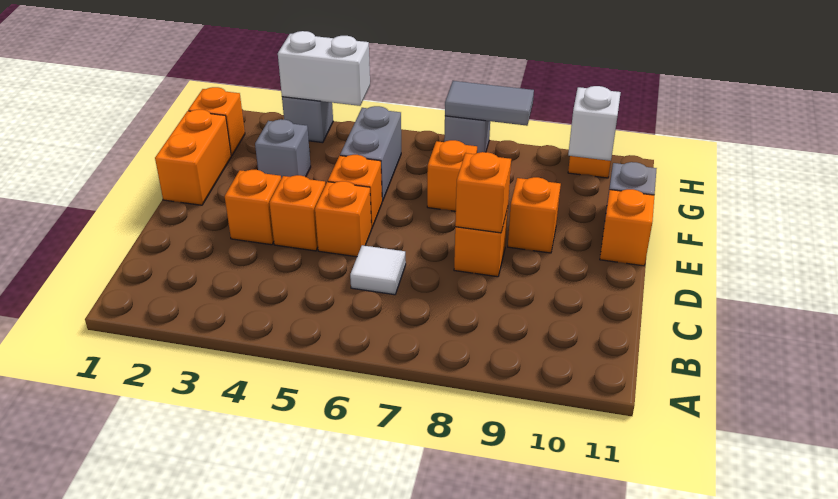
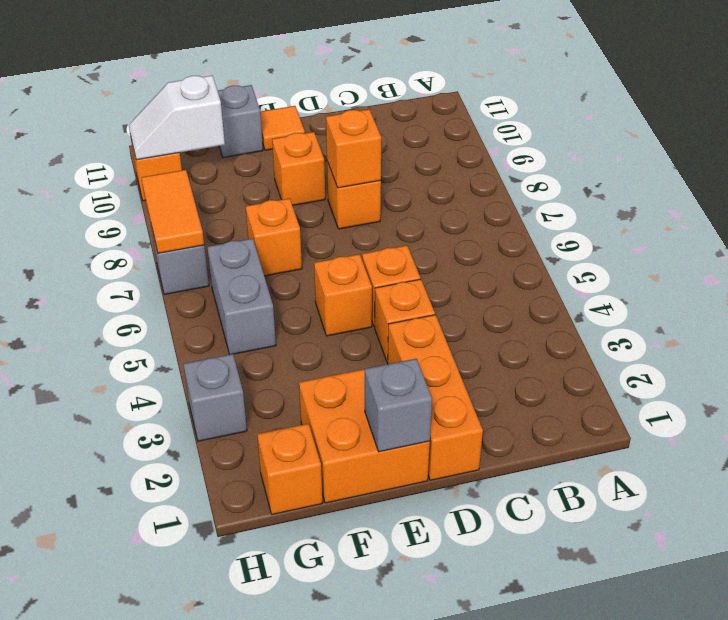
white 1x1 tile [350,245,406,295] -> none
orange 1x1 brick [225,170,281,245] -> orange 1x3 brick [388,315,483,480]
orange 1x2 brick [155,110,231,205] -> orange 2x2 brick [299,369,430,503]
orange 1x1 brick [600,189,654,266] -> orange 1x1 tile [260,106,305,150]
grey 1x1 brick [255,119,311,179] -> grey 1x1 brick moved to [365,359,432,452]
grey 1x2 brick [340,106,401,201] -> grey 1x2 brick turned to [207,239,276,355]
white 1x2 brick [278,31,370,106] -> none
grey 1x2 tile [445,81,534,126] -> orange 1x2 tile [141,170,204,253]

